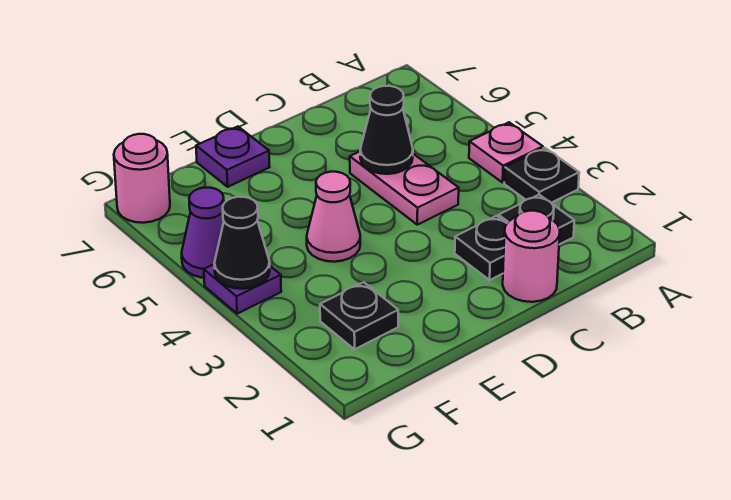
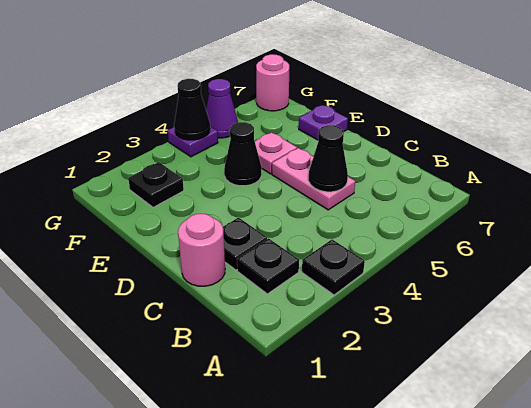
pink 1x1 plate [469,122,543,182] -> pink 1x1 plate moved to [255,132,297,174]
pink 1x2 plate [350,152,459,225] -> pink 1x2 plate turned to [272,148,355,210]
pink 1x1 cone [307,172,360,262] -> black 1x1 cone [224,122,261,186]

